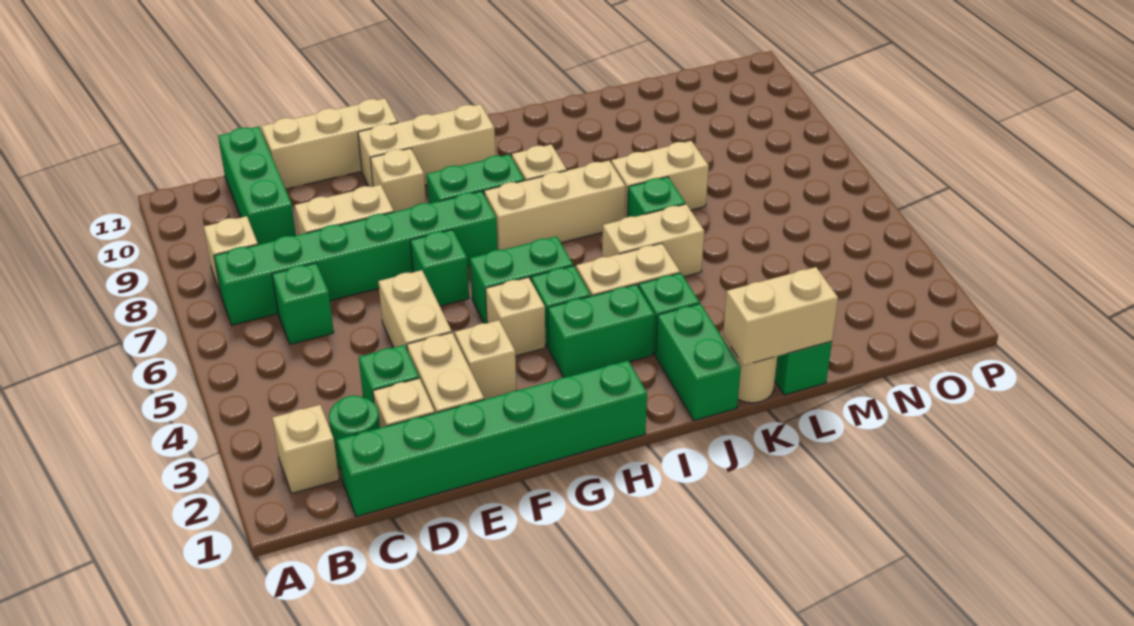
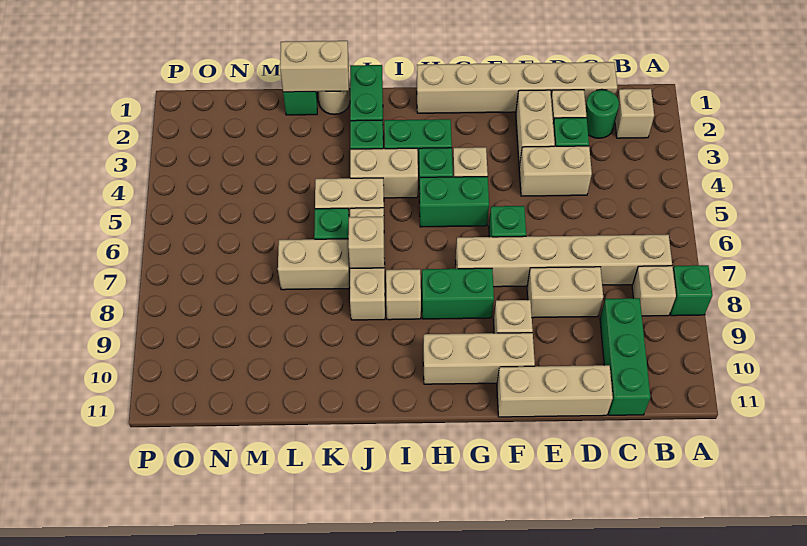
green 1x6 brick [214,191,498,325] -> tan 1x6 brick [456,235,672,287]
green 1x6 brick [337,361,647,517] -> tan 1x6 brick [417,62,617,113]
green 1x1 brick [272,263,334,344] -> green 1x1 brick moved to [670,265,712,316]
tan 1x2 brick [378,270,452,349] -> tan 1x2 brick turned to [519,146,592,196]
tan 1x1 brick [455,320,516,400] -> tan 1x1 brick moved to [348,217,384,268]
tan 1x3 brick [484,161,625,250] -> tan 1x3 brick turned to [350,208,385,320]

